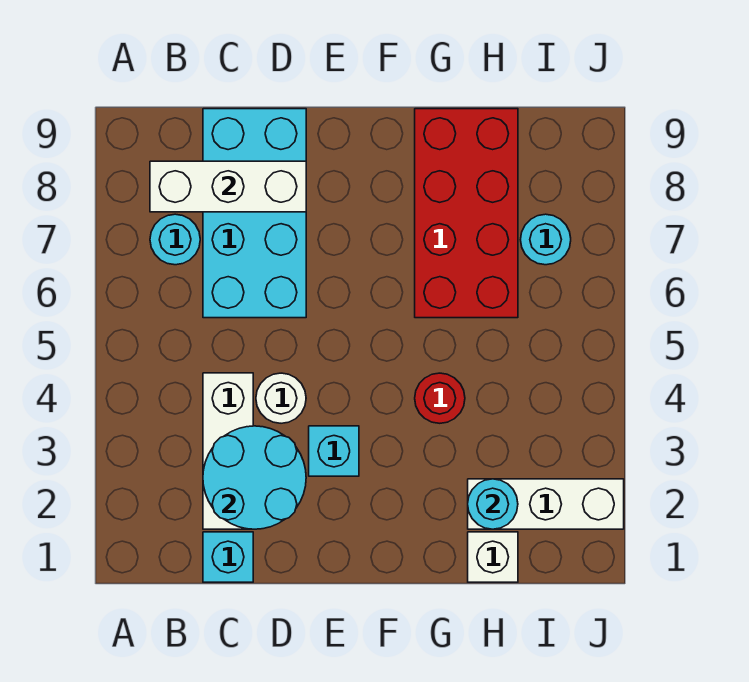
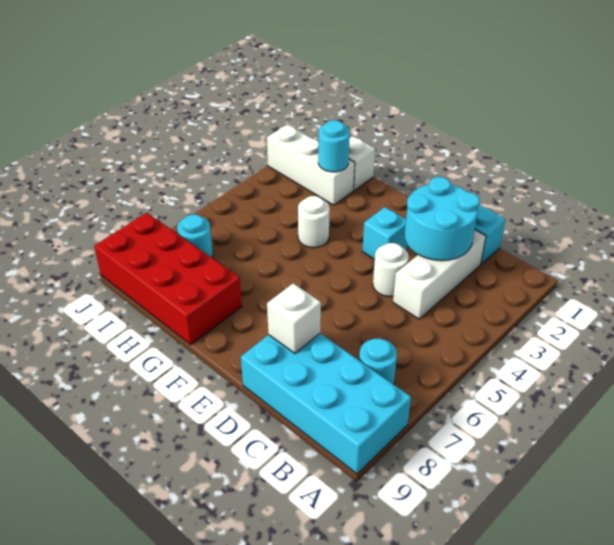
white 1x3 brick [150,161,306,212] -> white 1x1 brick [267,283,321,353]
cyan 2x4 brick [203,109,306,318] -> cyan 2x4 brick turned to [241,334,411,474]
red 1x1 round brick [415,373,465,423] -> white 1x1 round brick [298,196,330,248]
red 2x4 brick [415,109,518,318] -> red 2x4 brick turned to [94,213,242,345]

